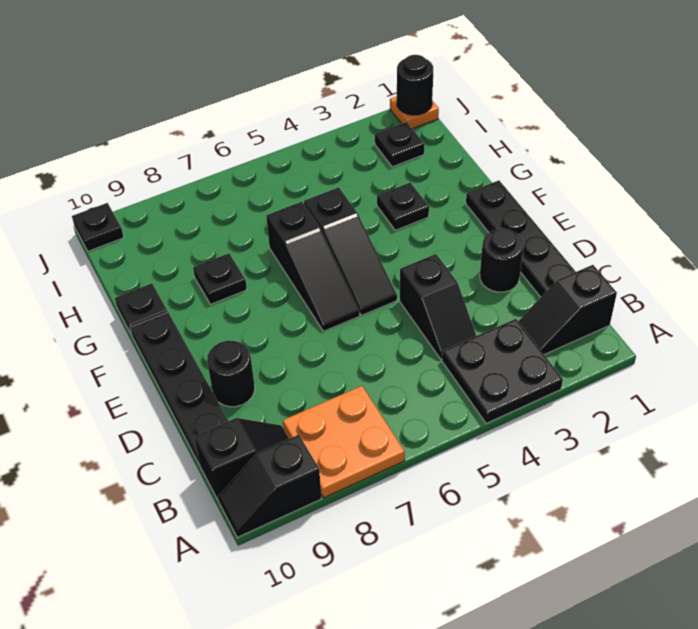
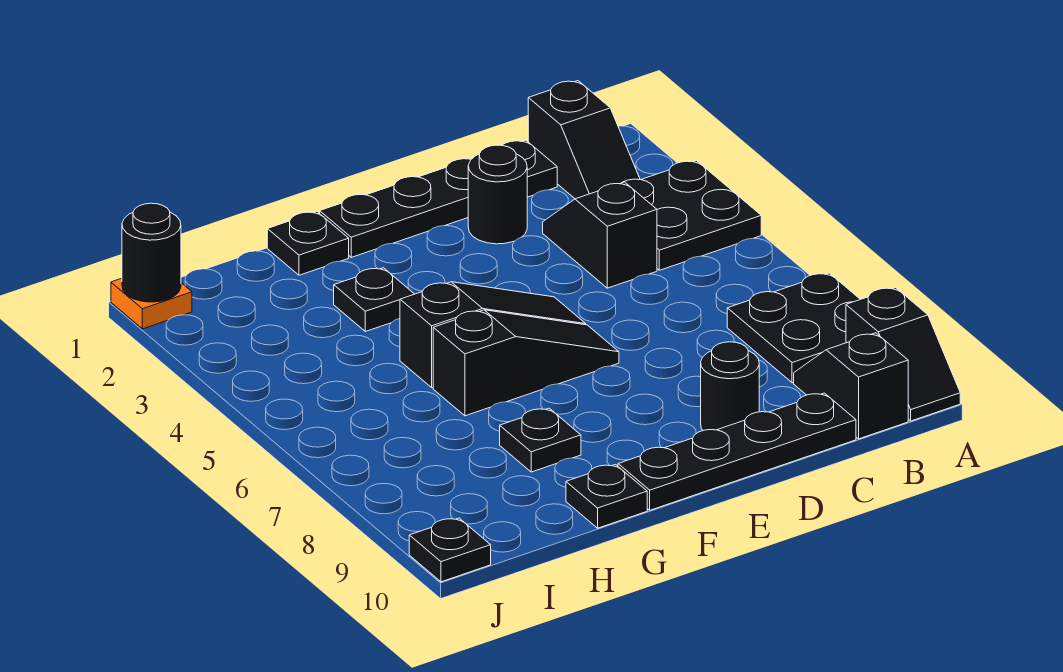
orange 2x2 plate [283,386,405,498] -> black 2x2 plate [727,273,860,383]
black 1x2 slope [400,254,476,359] -> black 1x2 slope turned to [543,182,657,288]
black 1x1 plate [375,122,424,167] -> black 1x1 plate moved to [267,212,349,275]

